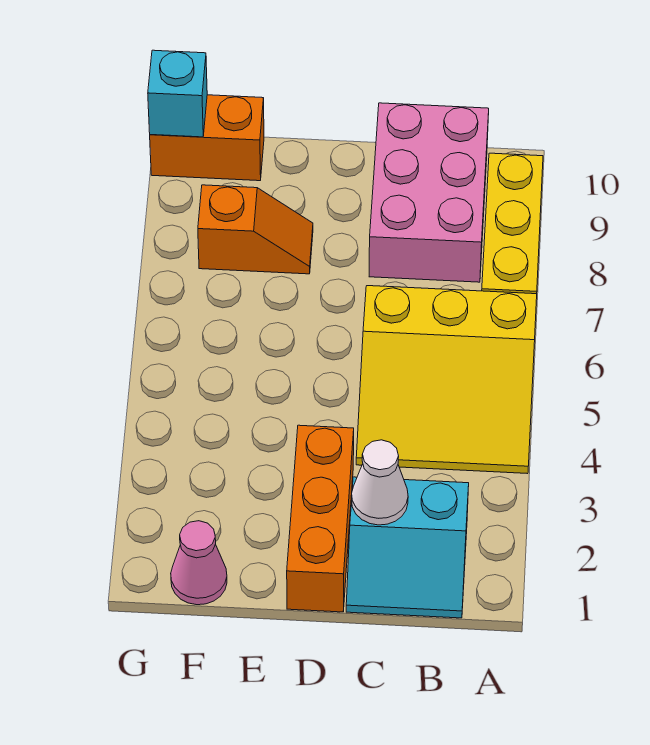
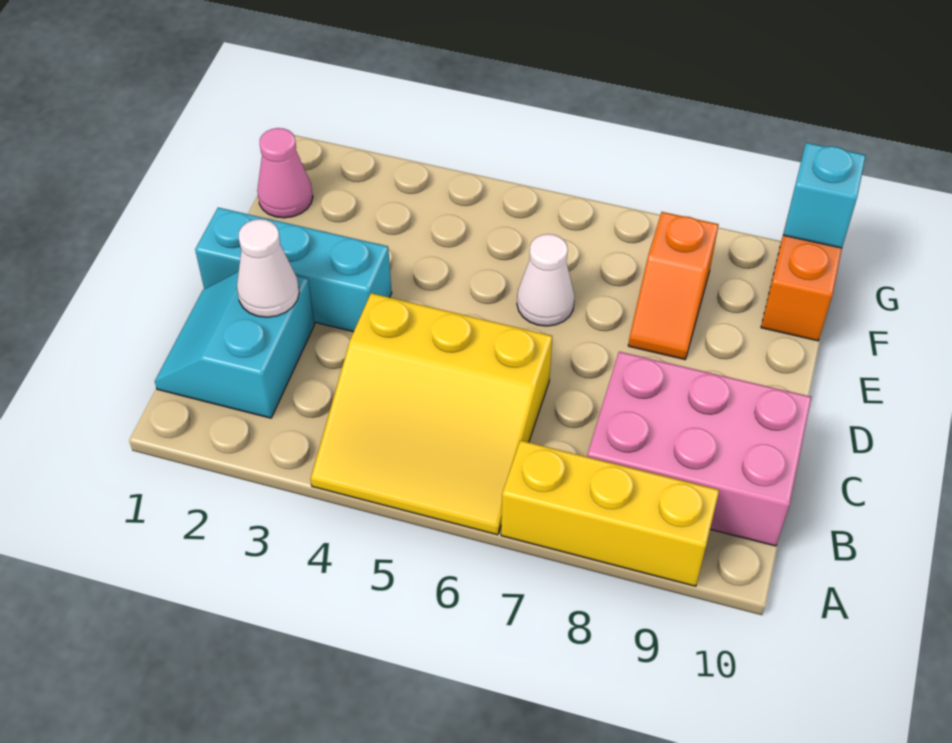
yellow 3x3 slope [356,286,537,474] -> yellow 3x3 slope turned to [311,293,552,535]
orange 1x3 brick [287,425,354,612] -> cyan 1x3 brick [195,208,392,332]
none -> white 1x1 cone [517,234,575,326]

